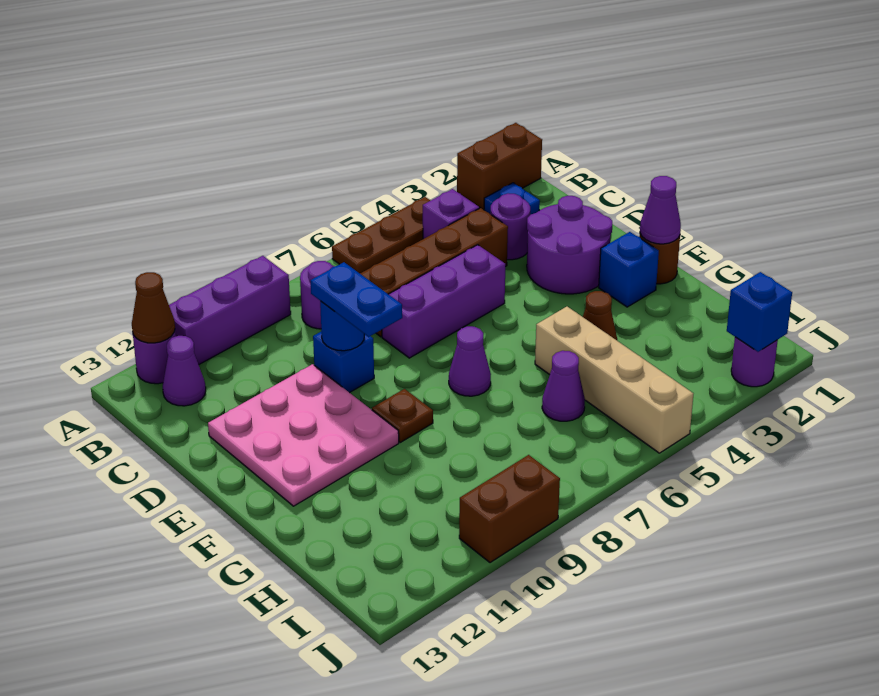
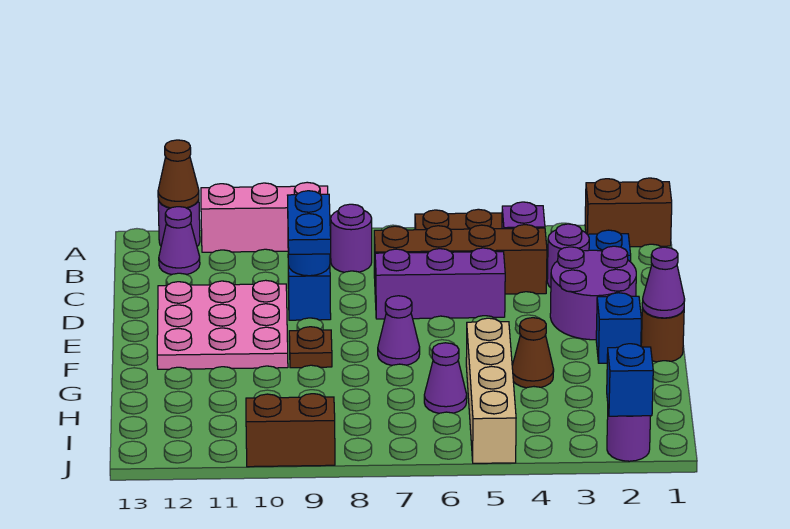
purple 1x3 brick [169,256,291,365] -> pink 1x3 brick [201,182,328,252]

